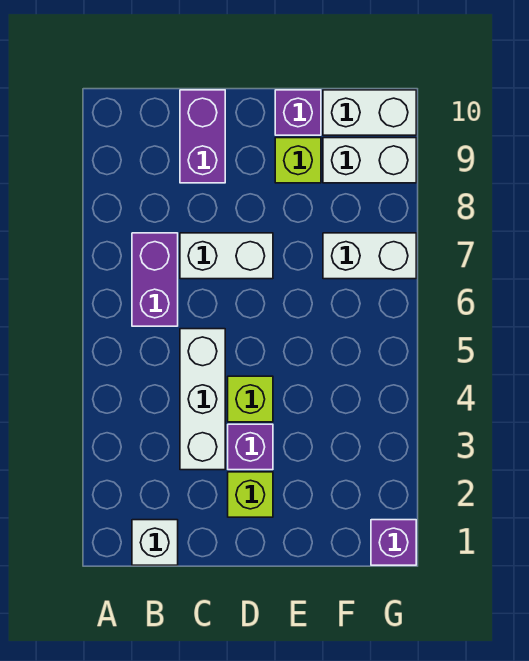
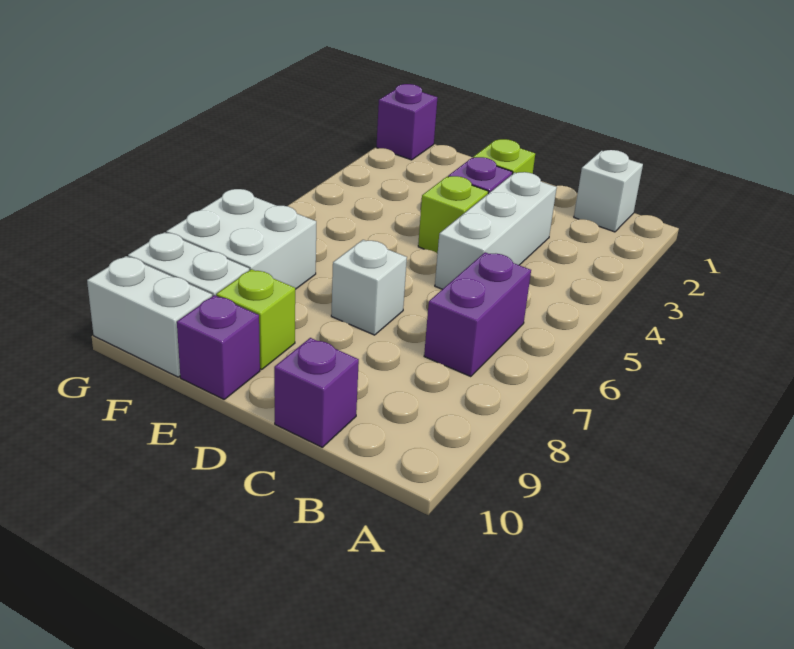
white 1x2 brick [180,233,273,279] -> white 1x1 brick [331,240,407,335]
purple 1x2 brick [180,90,225,183] -> purple 1x1 brick [274,338,359,447]
white 1x2 brick [323,233,416,279] -> white 2x2 brick [166,189,316,289]

